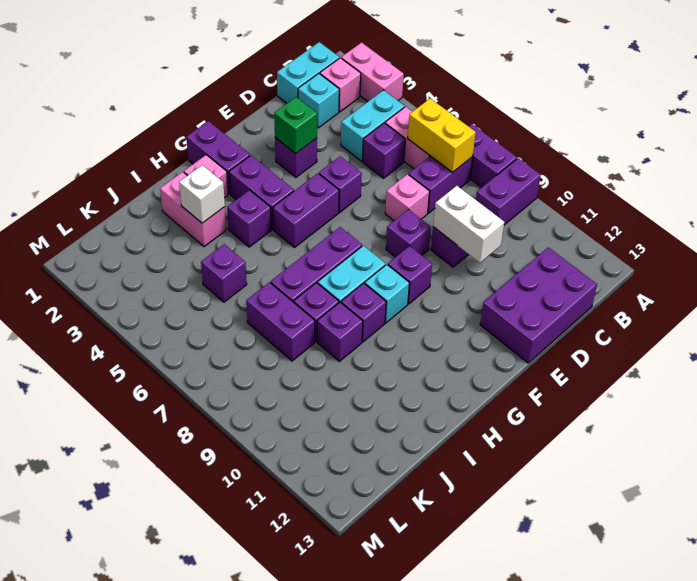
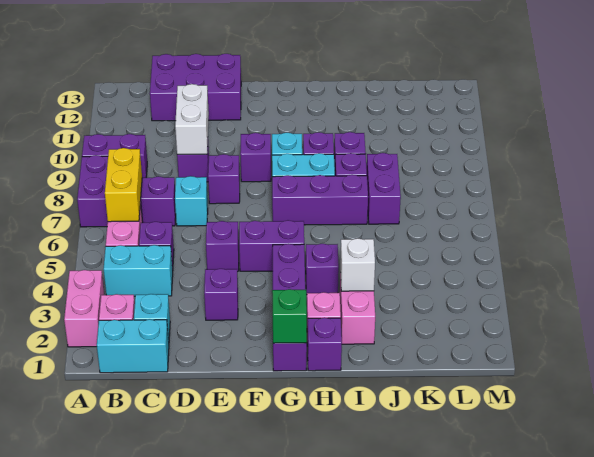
pink 1x1 brick [385,174,430,221] -> cyan 1x1 brick [175,176,208,226]
green 1x1 brick [274,97,317,154] -> green 1x1 brick moved to [272,289,307,343]
purple 1x1 brick [201,244,247,302] -> purple 1x1 brick moved to [307,318,342,371]

